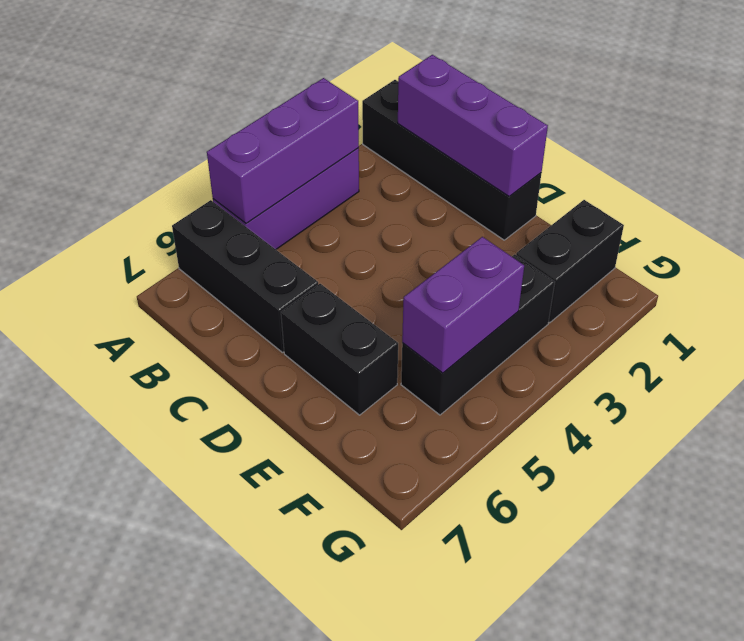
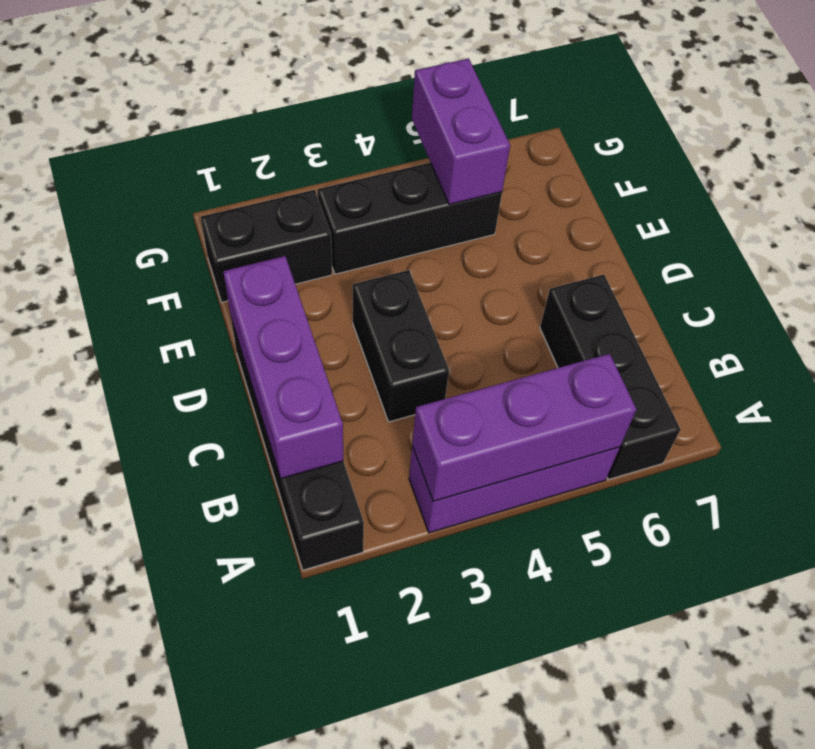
black 1x2 brick [281,284,398,415] -> black 1x2 brick moved to [353,270,449,422]
purple 1x2 brick [402,237,524,373] -> purple 1x2 brick turned to [412,59,510,205]

